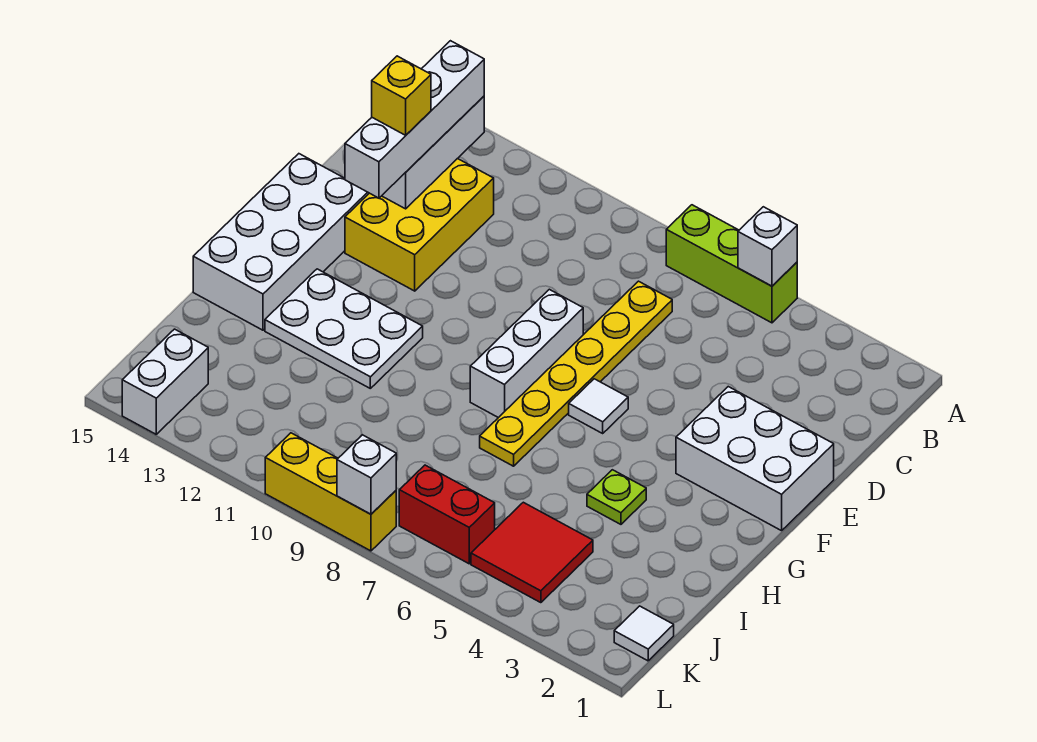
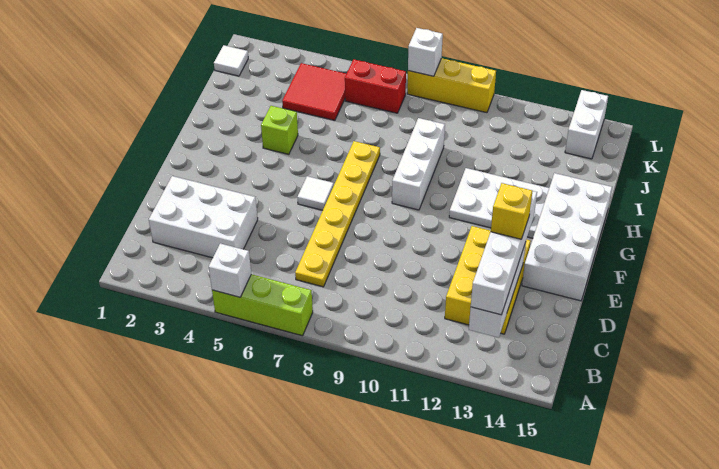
white 2x3 brick [676,387,834,531] -> white 2x3 brick moved to [149,176,258,258]
white 1x3 brick [470,289,583,418] -> white 1x3 brick moved to [392,118,445,210]
lime 1x1 plate [587,470,646,524] -> lime 1x1 brick [261,106,298,154]

